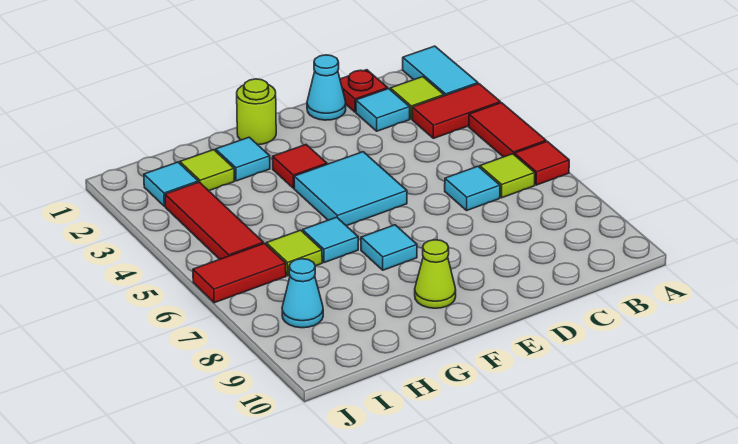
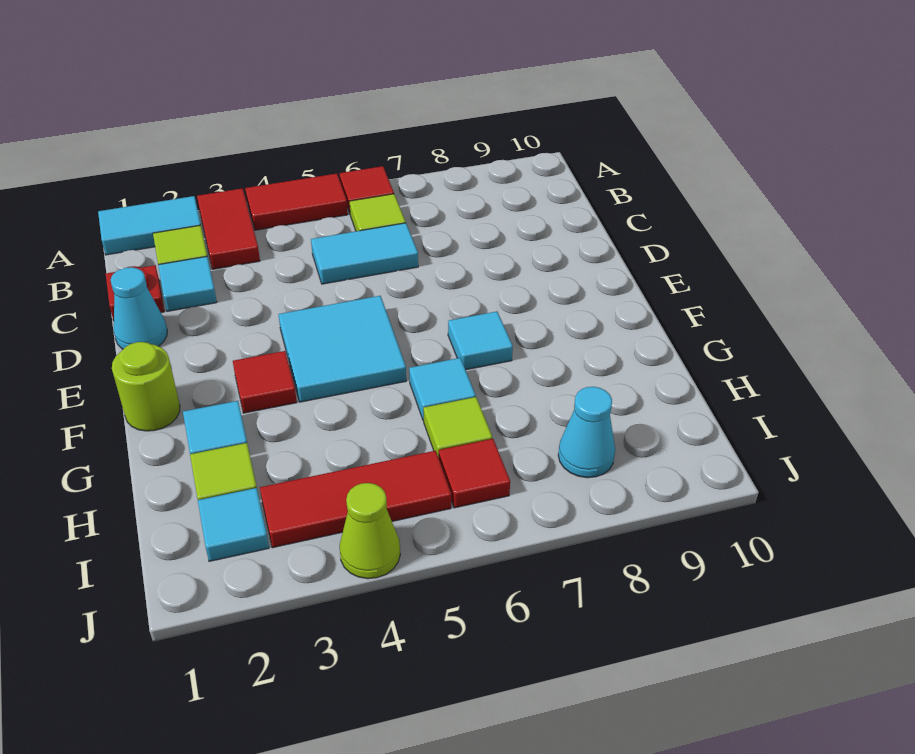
cyan 1x1 tile [445,166,500,210] -> cyan 1x2 tile [311,223,418,284]
lime 1x1 cone [415,240,456,308] -> lime 1x1 cone moved to [340,483,400,579]
red 1x2 tile [193,243,286,303] -> red 1x1 tile [439,439,510,508]

